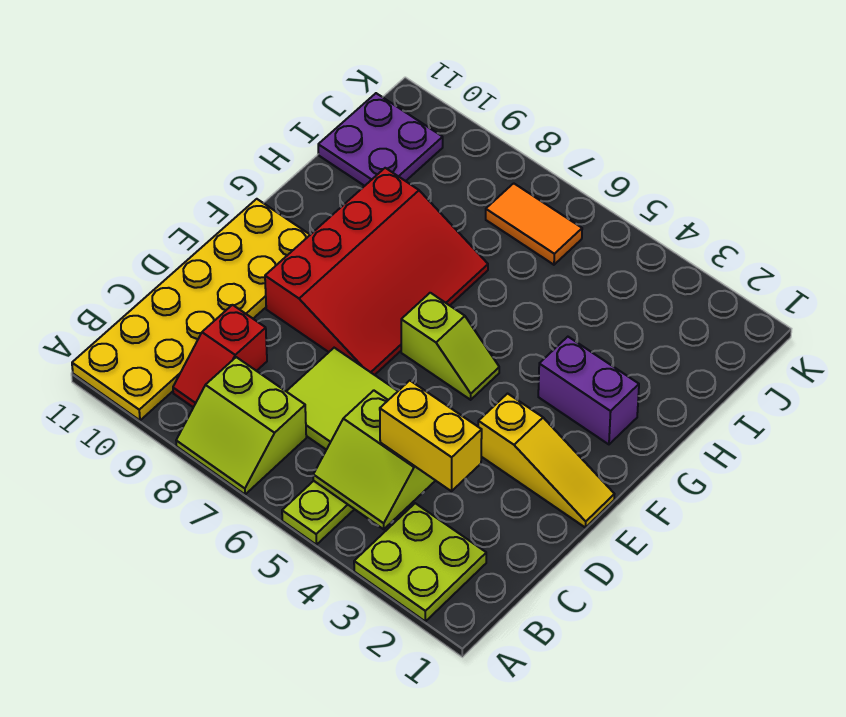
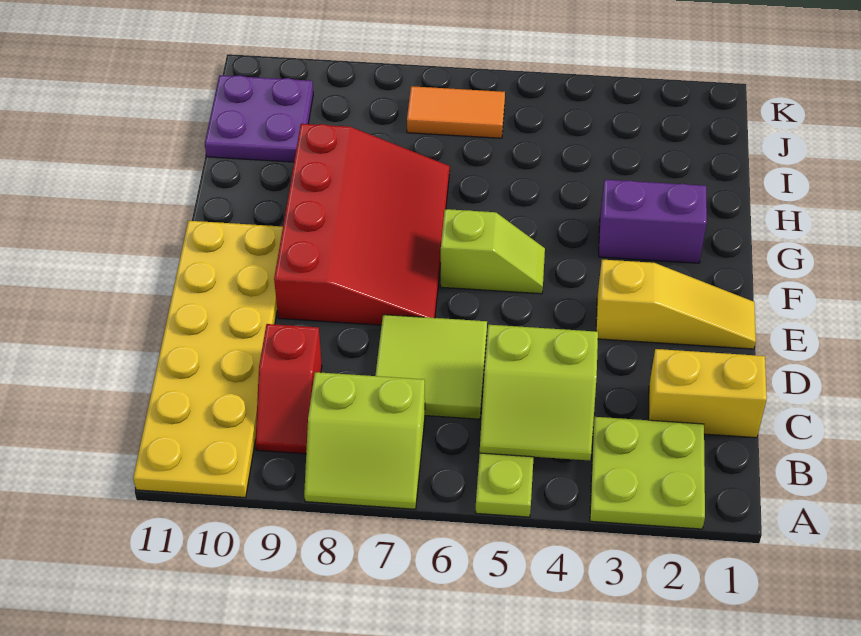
yellow 1x2 brick [380,381,482,491] -> yellow 1x2 brick moved to [649,349,767,438]

